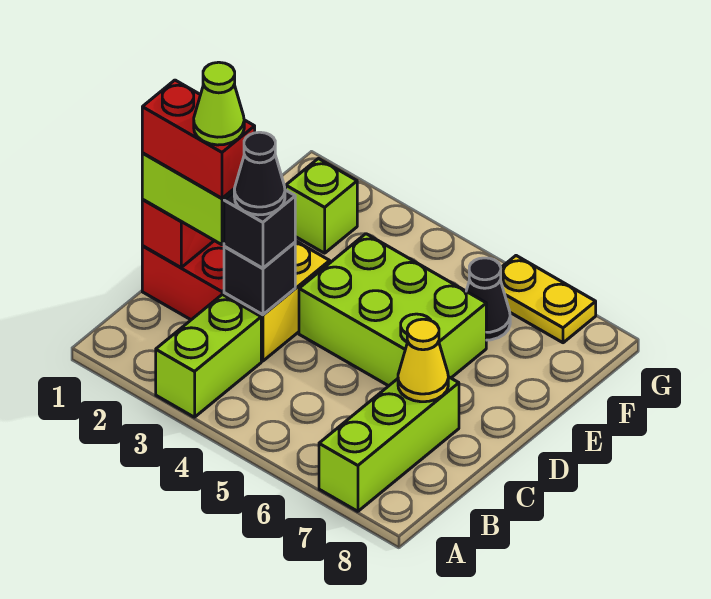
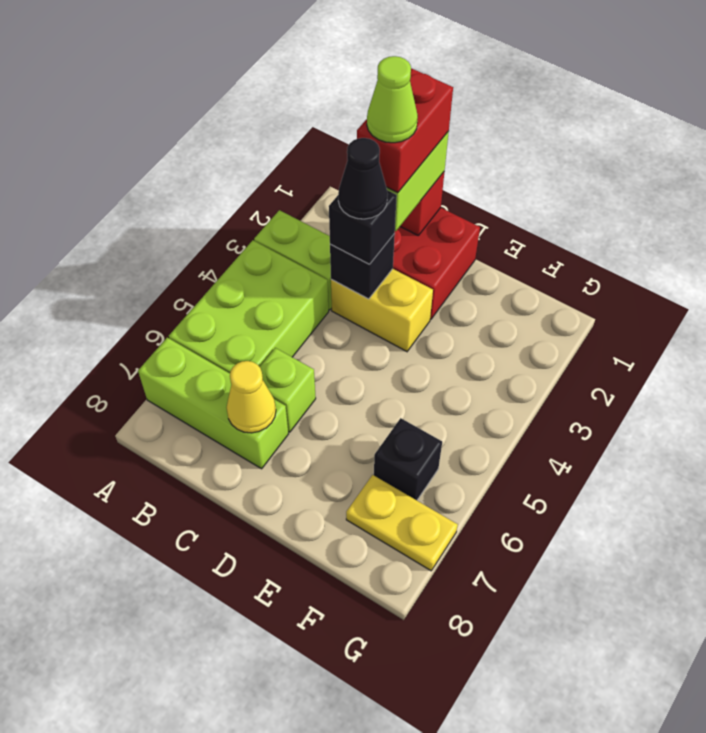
lime 2x3 brick [299,234,486,386] -> lime 2x3 brick moved to [169,240,329,373]
lime 1x1 brick [286,159,357,253] -> lime 1x1 brick moved to [260,348,316,432]
black 1x1 cone [466,258,510,340] -> black 1x1 brick [374,418,442,500]
yellow 1x2 plate [501,256,596,343] -> yellow 1x2 plate turned to [346,475,458,571]

